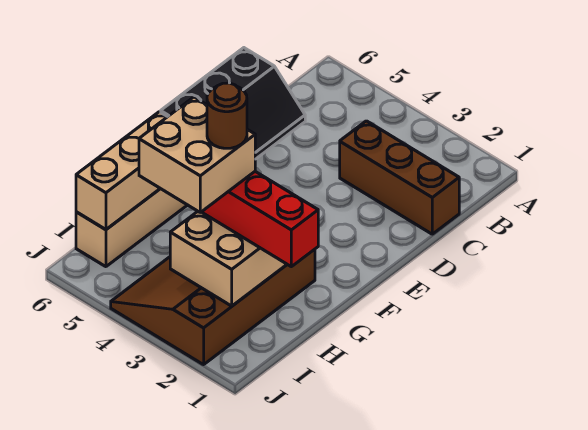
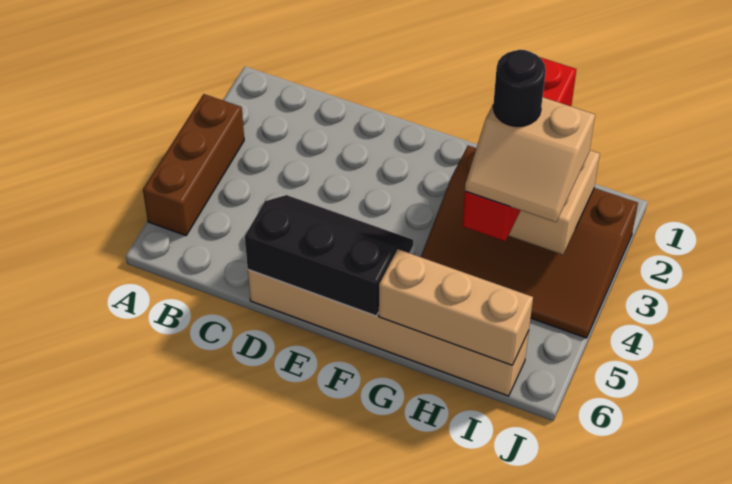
brown 1x3 brick [340,121,459,234] -> brown 1x3 brick moved to [143,94,244,236]
tan 2x2 brick [139,97,255,212] -> tan 2x2 slope [465,97,595,222]
brown 1x1 round brick [207,83,247,148] -> black 1x1 round brick [493,50,546,126]

